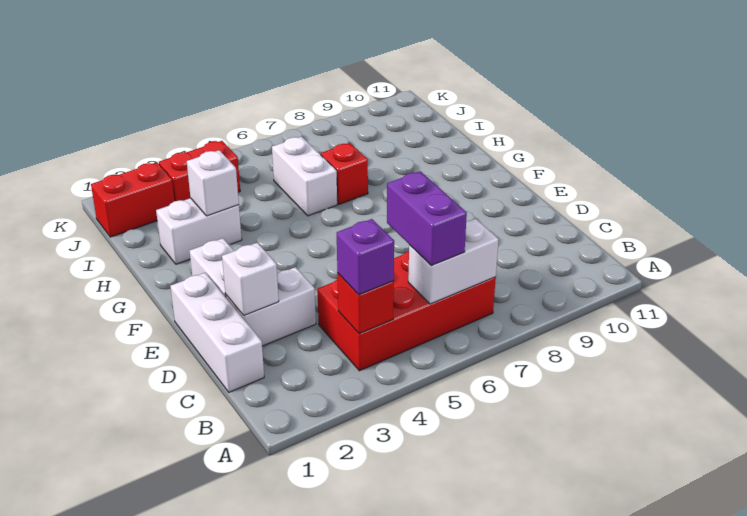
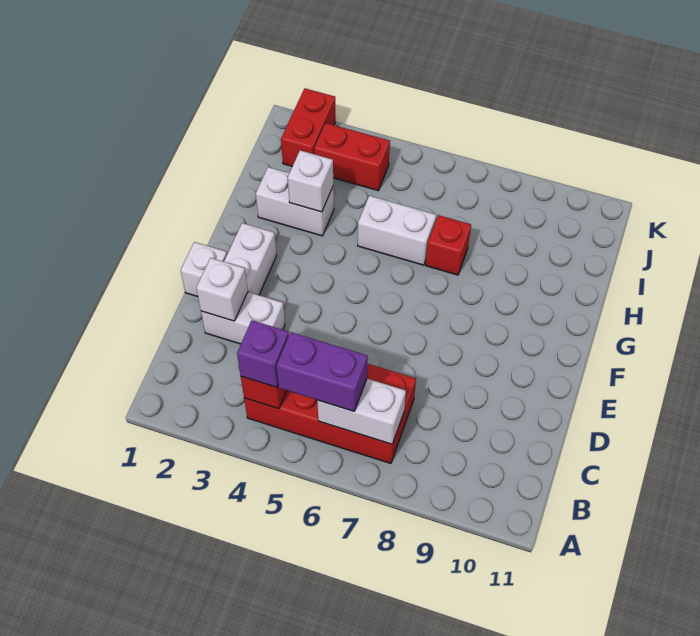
purple 1x2 brick [387,171,467,266] -> purple 1x2 brick turned to [276,332,368,411]
white 1x3 brick [170,273,264,392] -> white 1x1 brick [181,242,227,297]
white 1x2 brick [272,136,337,216] -> white 1x2 brick turned to [358,196,436,265]
red 1x2 brick [91,162,174,237] -> red 1x2 brick turned to [281,88,336,166]

